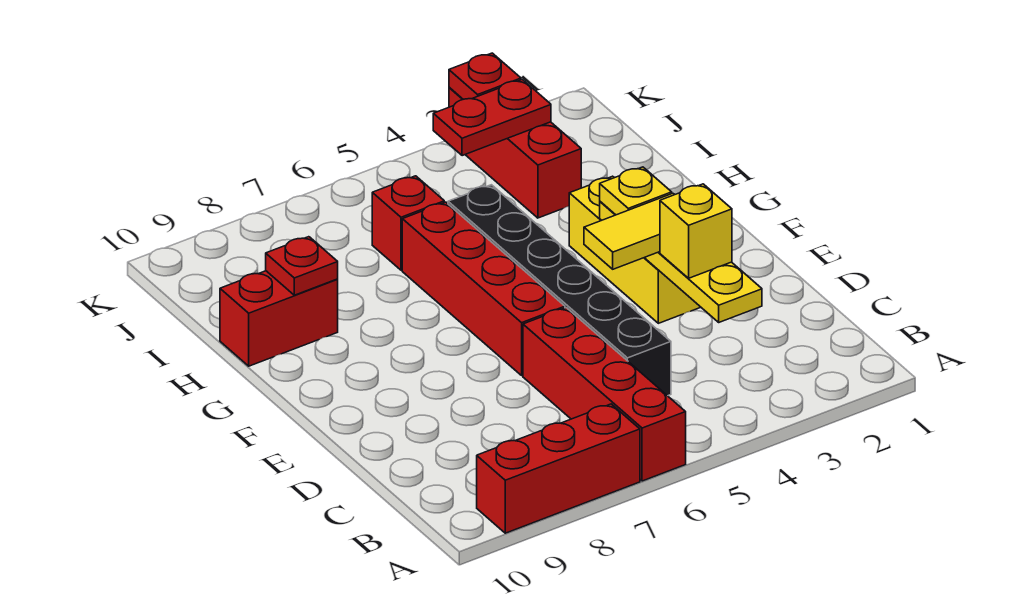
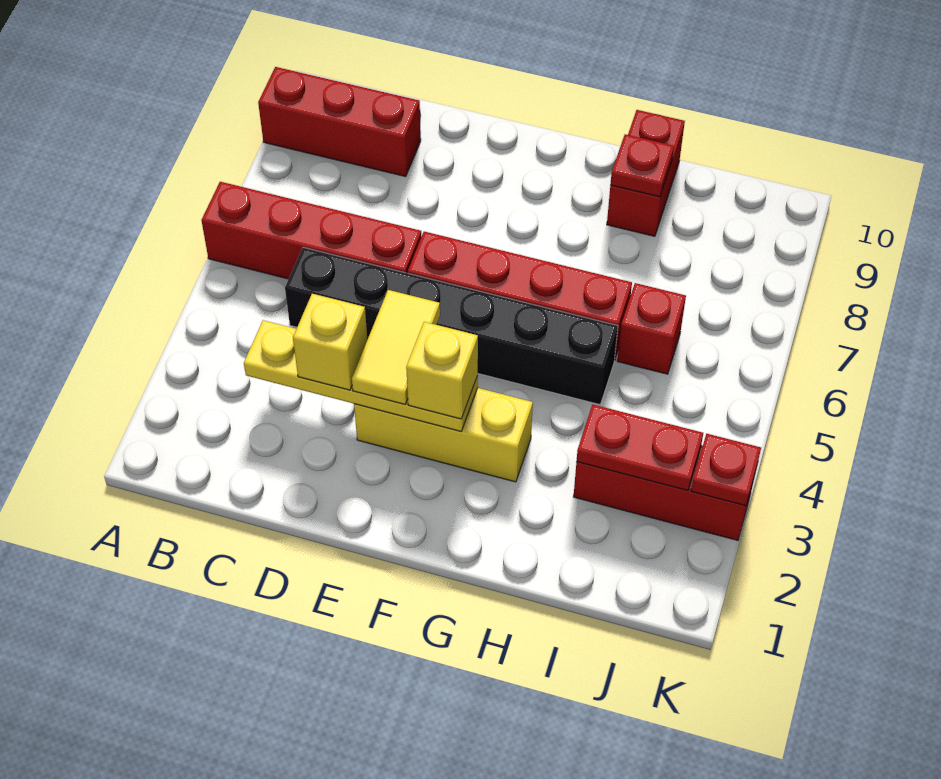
red 1x3 brick [477,404,640,533] -> red 1x3 brick turned to [258,67,421,176]
yellow 1x1 plate [600,167,672,215] -> yellow 1x1 brick [406,322,478,419]
red 1x2 plate [433,79,551,156] -> red 1x2 plate turned to [577,404,703,491]

